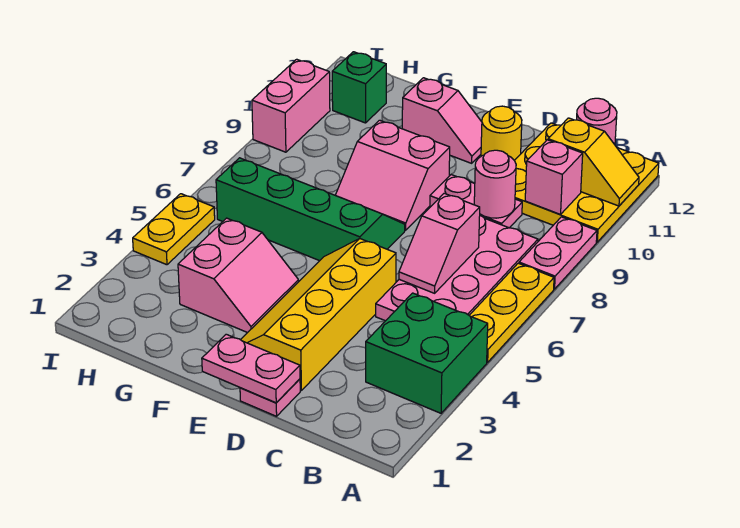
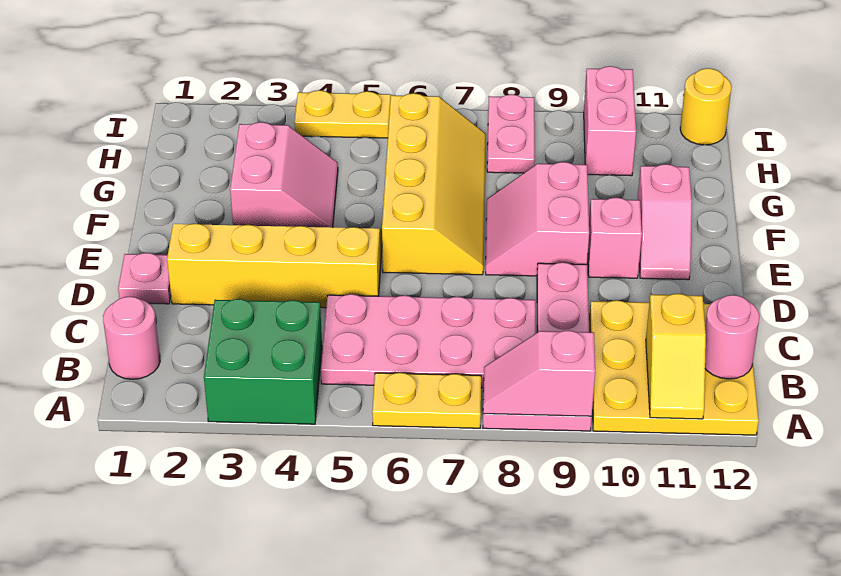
yellow 1x3 plate [469,263,554,362] -> yellow 1x2 plate [372,373,481,428]
pink 1x1 brick [525,140,583,214] -> pink 1x1 brick moved to [588,197,642,278]
pink 1x2 slope [399,193,480,293] -> pink 1x2 slope moved to [483,330,595,416]
pink 1x1 round brick [474,150,516,218] -> pink 1x1 round brick moved to [103,296,160,379]
pink 1x2 plate [202,334,300,403] -> pink 1x2 plate moved to [487,94,535,173]
yellow 1x1 round brick [481,106,522,160] -> yellow 1x1 round brick moved to [680,68,732,145]
green 2x4 slope [216,158,405,261] -> yellow 2x4 slope [382,93,486,275]
pink 2x2 slope [178,218,299,333] -> pink 2x2 slope turned to [230,122,338,228]
green 1x1 brick [332,52,386,123] -> none
pink 1x2 brick [252,59,330,152] -> pink 1x2 brick turned to [584,66,636,176]

